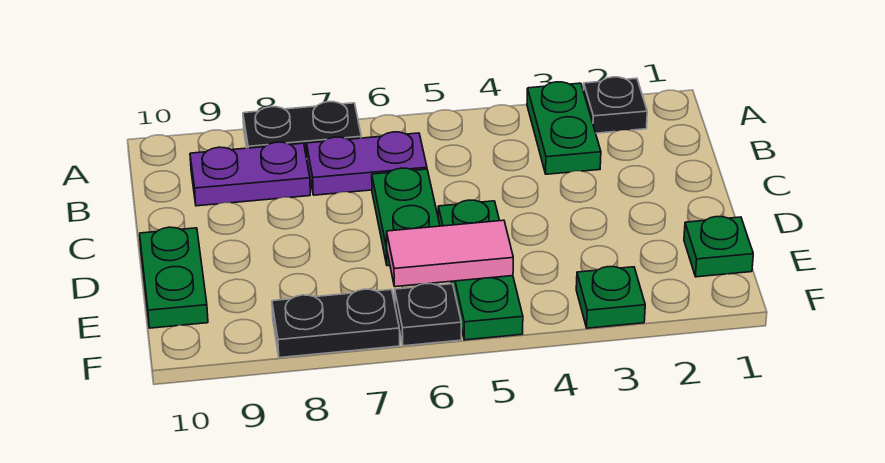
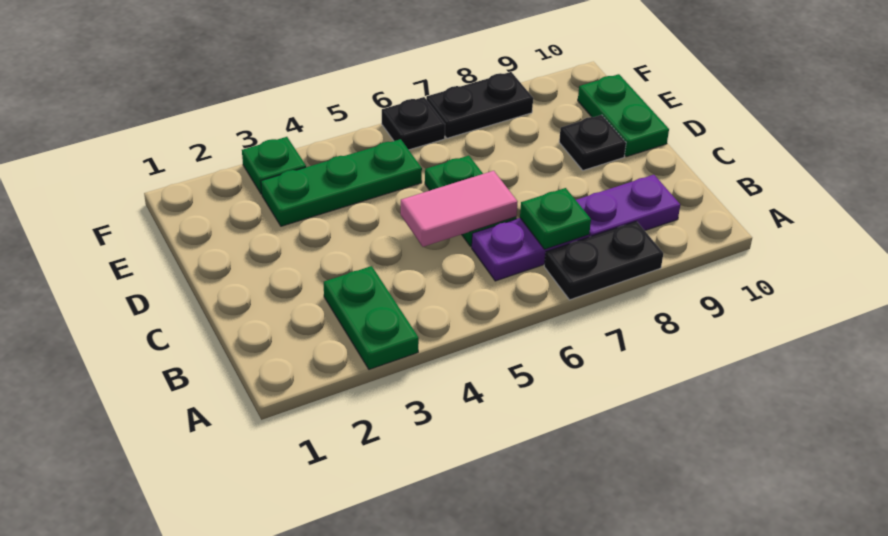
black 1x1 plate [583,77,647,133] -> black 1x1 plate moved to [559,115,626,170]
green 1x3 plate [438,200,523,340] -> green 1x3 plate turned to [261,139,422,226]
green 1x1 plate [684,217,753,277] -> green 1x1 plate moved to [520,188,591,249]
pink 1x2 tile [387,220,513,287] -> pink 1x2 tile moved to [401,171,518,247]

